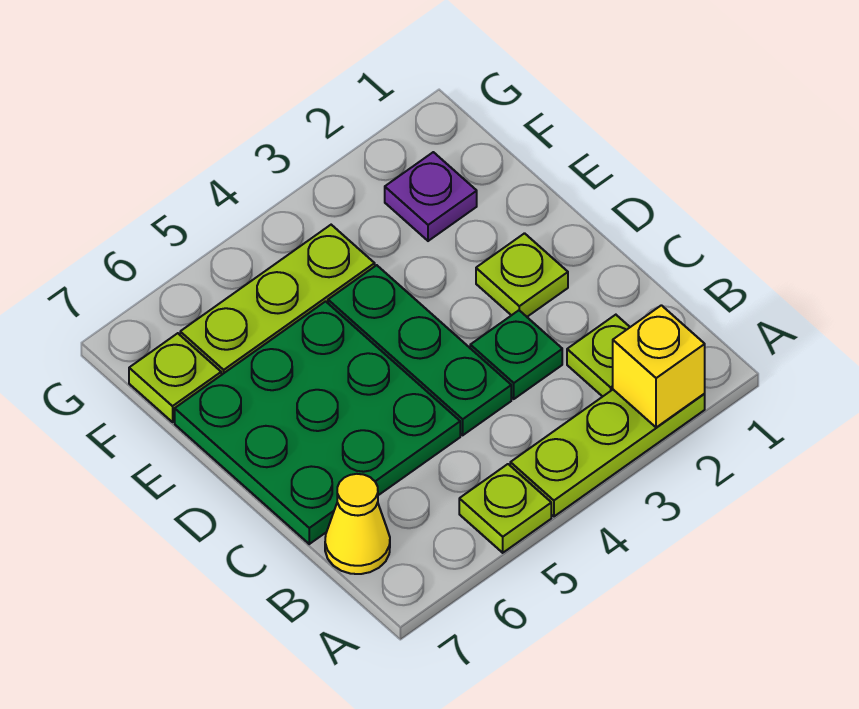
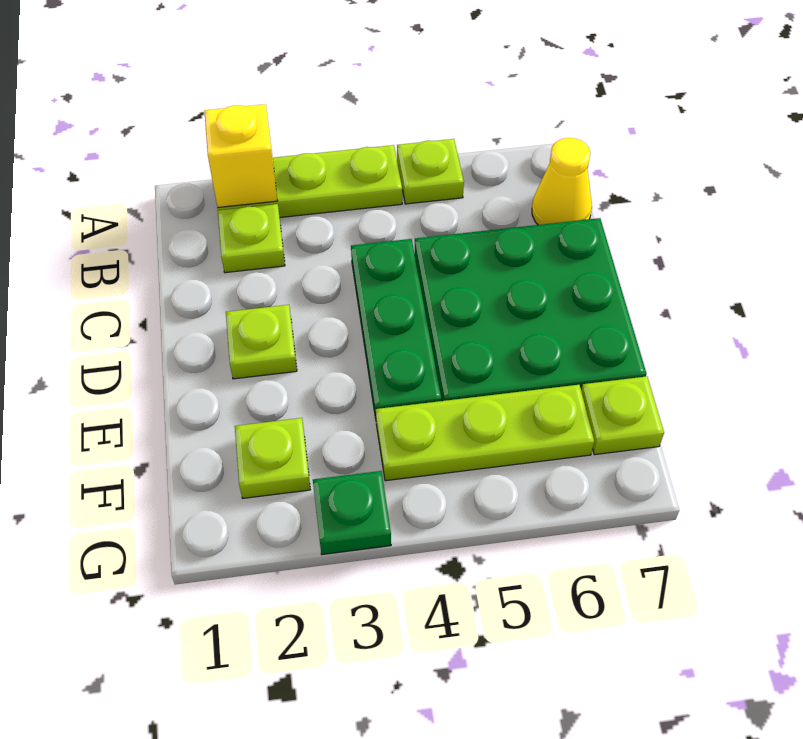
green 1x1 plate [470,310,562,399] -> green 1x1 plate moved to [313,471,391,555]
purple 1x1 plate [385,152,477,241] -> lime 1x1 plate [235,418,310,498]

